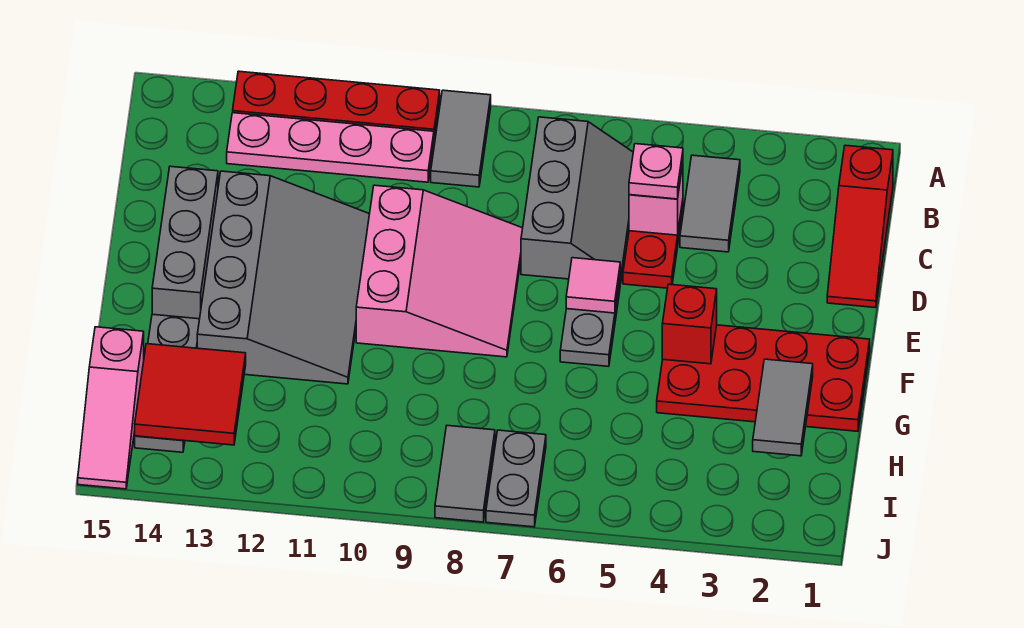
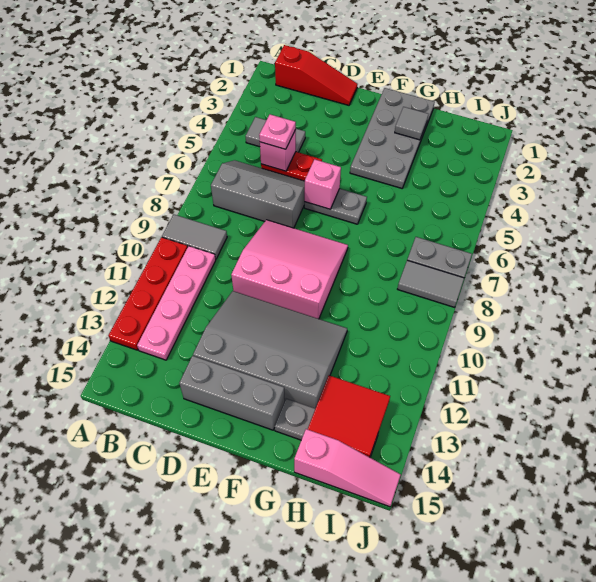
pink 1x1 tile [566,258,620,313] -> pink 1x1 brick [304,159,341,209]
red 2x4 plate [657,325,870,431] -> grey 2x4 plate [350,88,435,188]
red 1x1 brick [662,284,717,364] -> none
grey 1x2 tile [753,359,813,456] -> grey 1x1 tile [395,107,428,140]

